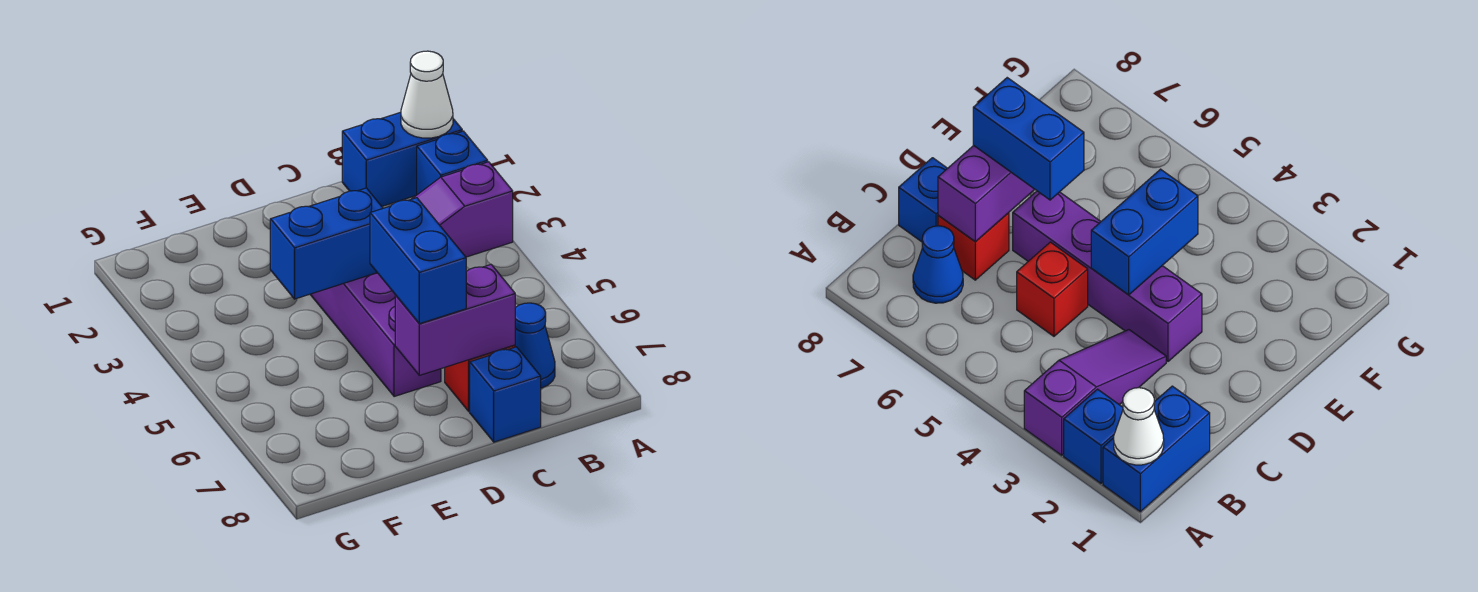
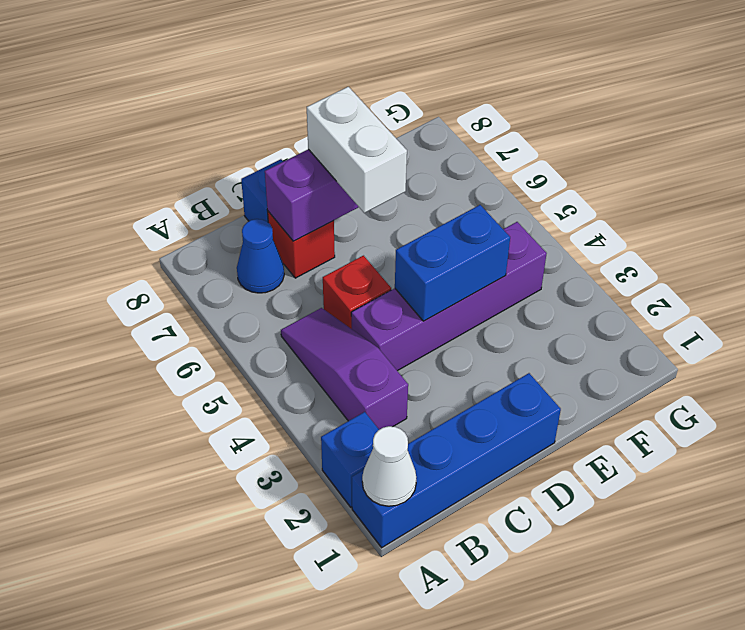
blue 1x2 brick [342,112,462,206] -> blue 1x4 brick [352,373,561,548]
purple 1x3 slope [412,162,513,257] -> purple 1x3 slope turned to [281,308,408,430]
purple 1x4 brick [310,273,441,397] -> purple 1x4 brick turned to [351,222,547,371]
blue 1x2 brick [370,198,466,324] -> white 1x2 brick [307,87,407,213]

